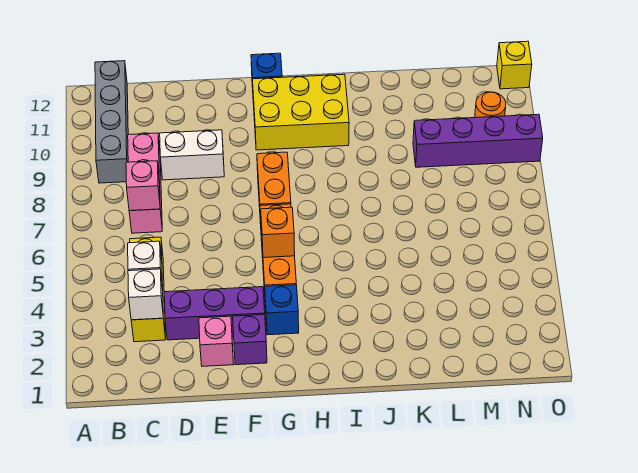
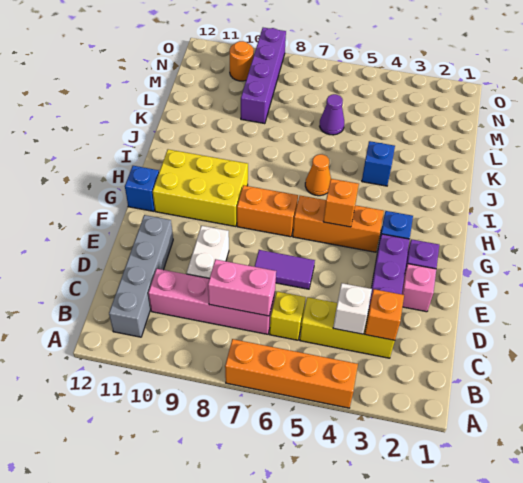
none -> orange 1x4 brick [225,339,358,408]
grey 1x4 brick [95,61,128,183] -> grey 1x4 brick turned to [109,215,173,337]
white 1x1 brick [128,269,163,320] -> orange 1x1 brick [365,289,404,340]
pink 1x3 brick [128,133,162,233] -> pink 1x4 brick [148,269,275,334]
pink 1x1 brick [126,161,160,211] -> pink 1x2 brick [208,259,276,316]
none -> purple 1x2 tile [254,250,315,289]
yellow 2x3 brick [253,74,349,150] -> yellow 2x3 brick turned to [153,149,248,227]
none -> orange 1x1 cone [305,154,331,196]
none -> blue 1x1 brick [362,141,395,186]
none -> purple 1x1 cone [320,94,344,135]
yellow 1x1 brick [497,41,532,89] -> yellow 1x1 brick moved to [270,292,306,340]

